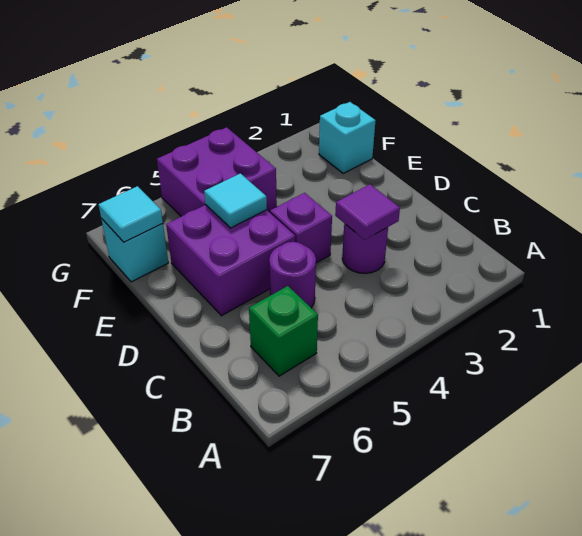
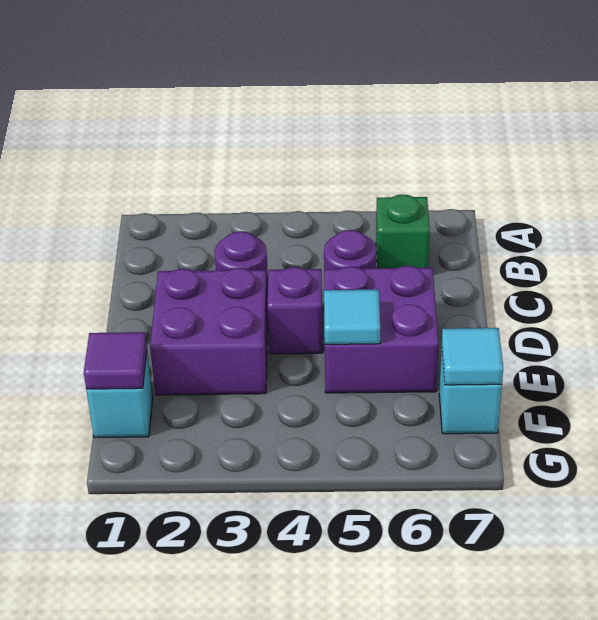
purple 1x1 tile [335,184,400,240] -> purple 1x1 tile moved to [84,332,147,389]
purple 2x2 brick [157,127,277,216] -> purple 2x2 brick moved to [150,268,268,395]

